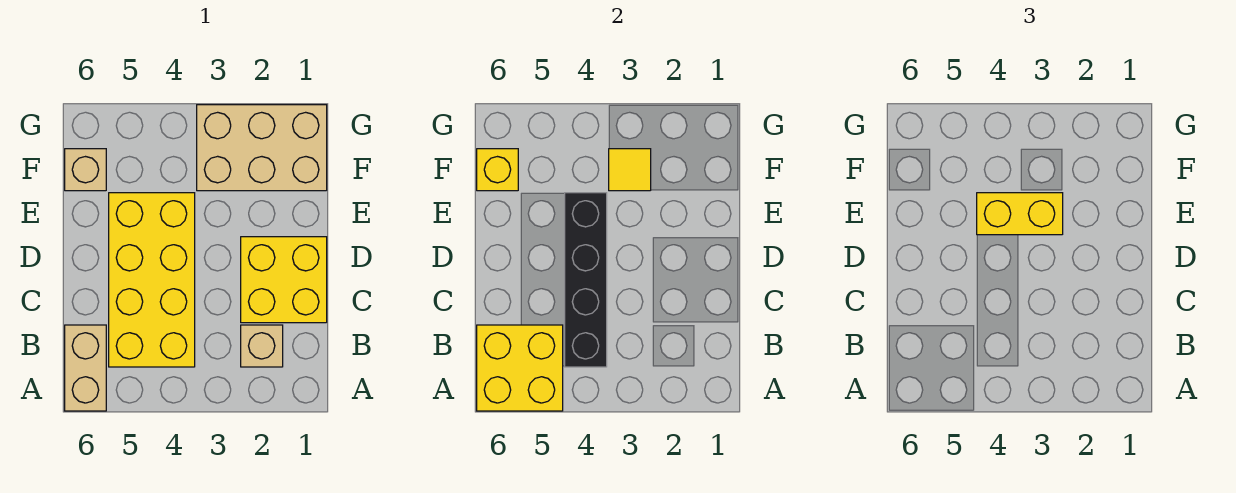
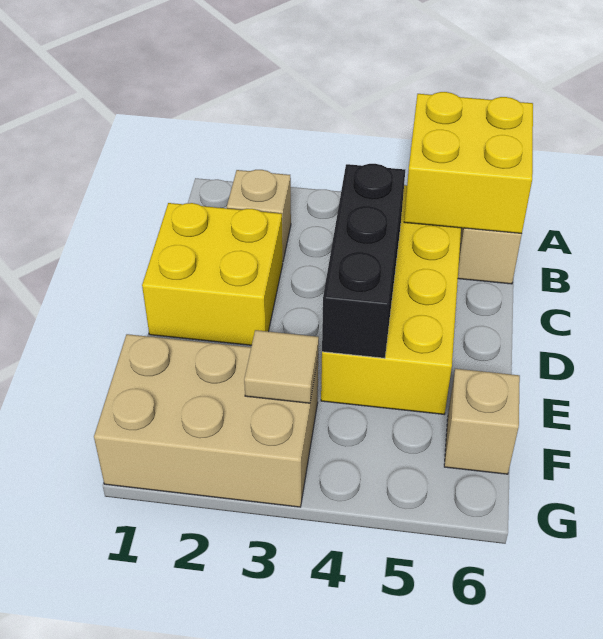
black 1x4 brick [565,193,607,367] -> black 1x3 brick [322,164,405,358]
yellow 1x2 brick [977,193,1063,235] -> none
yellow 1x1 tile [609,149,651,191] -> tan 1x1 tile [244,330,319,403]
yellow 1x1 brick [477,149,518,191] -> none

